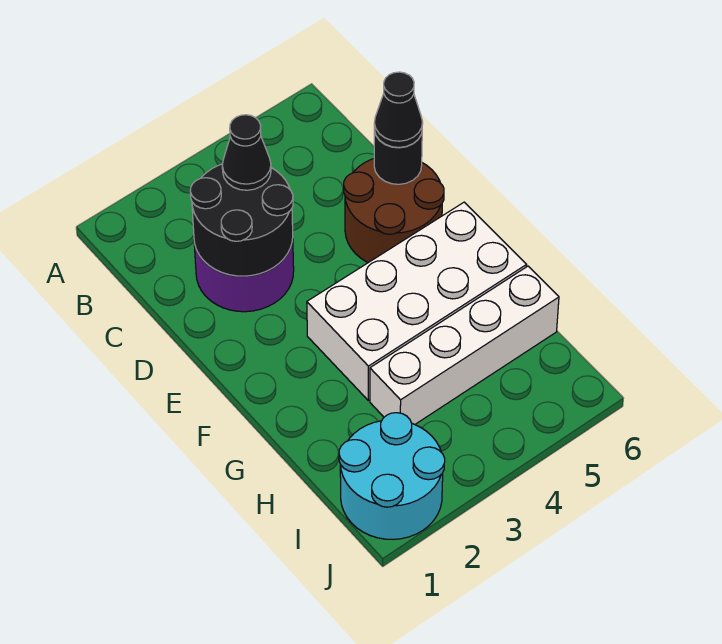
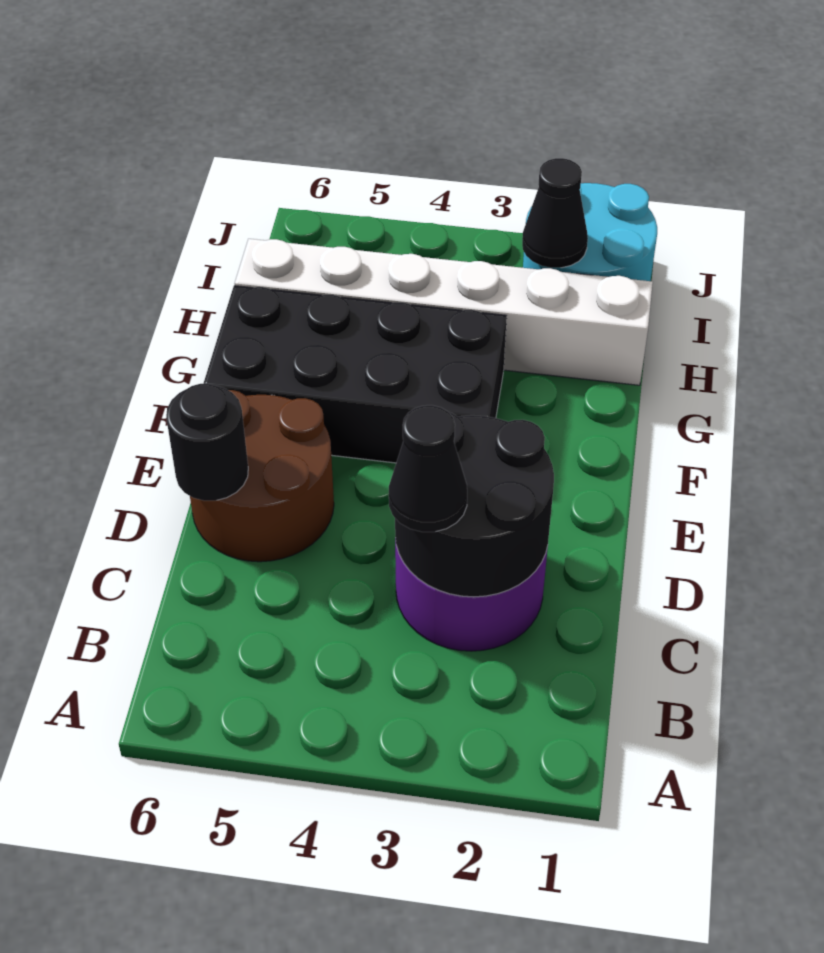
black 1x1 cone [374,72,423,147] -> black 1x1 cone moved to [522,158,588,268]
white 2x4 brick [307,202,526,400] -> black 2x4 brick [203,286,507,463]
white 1x4 brick [370,266,559,425] -> white 1x6 brick [235,239,653,385]

